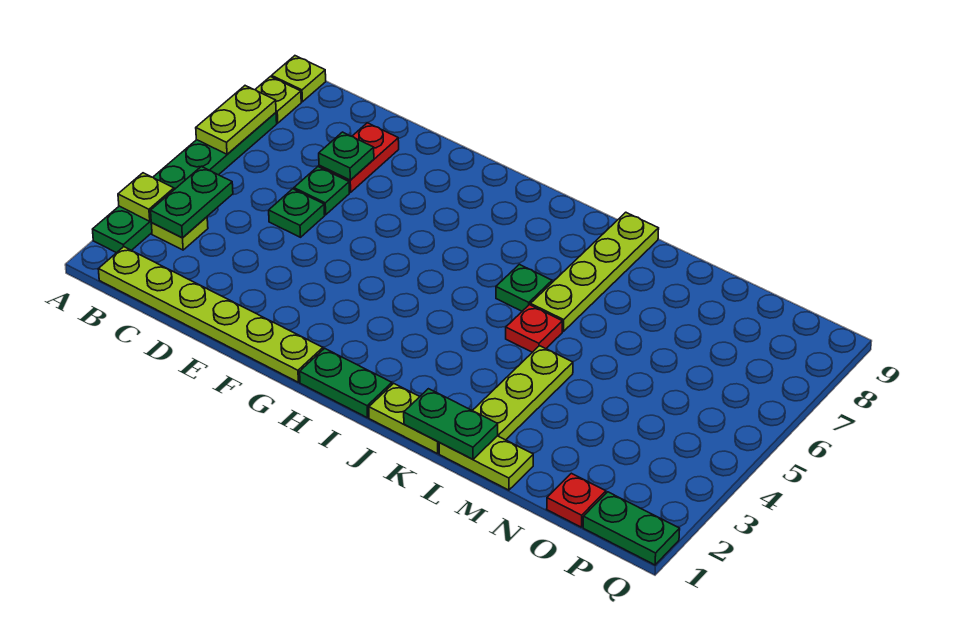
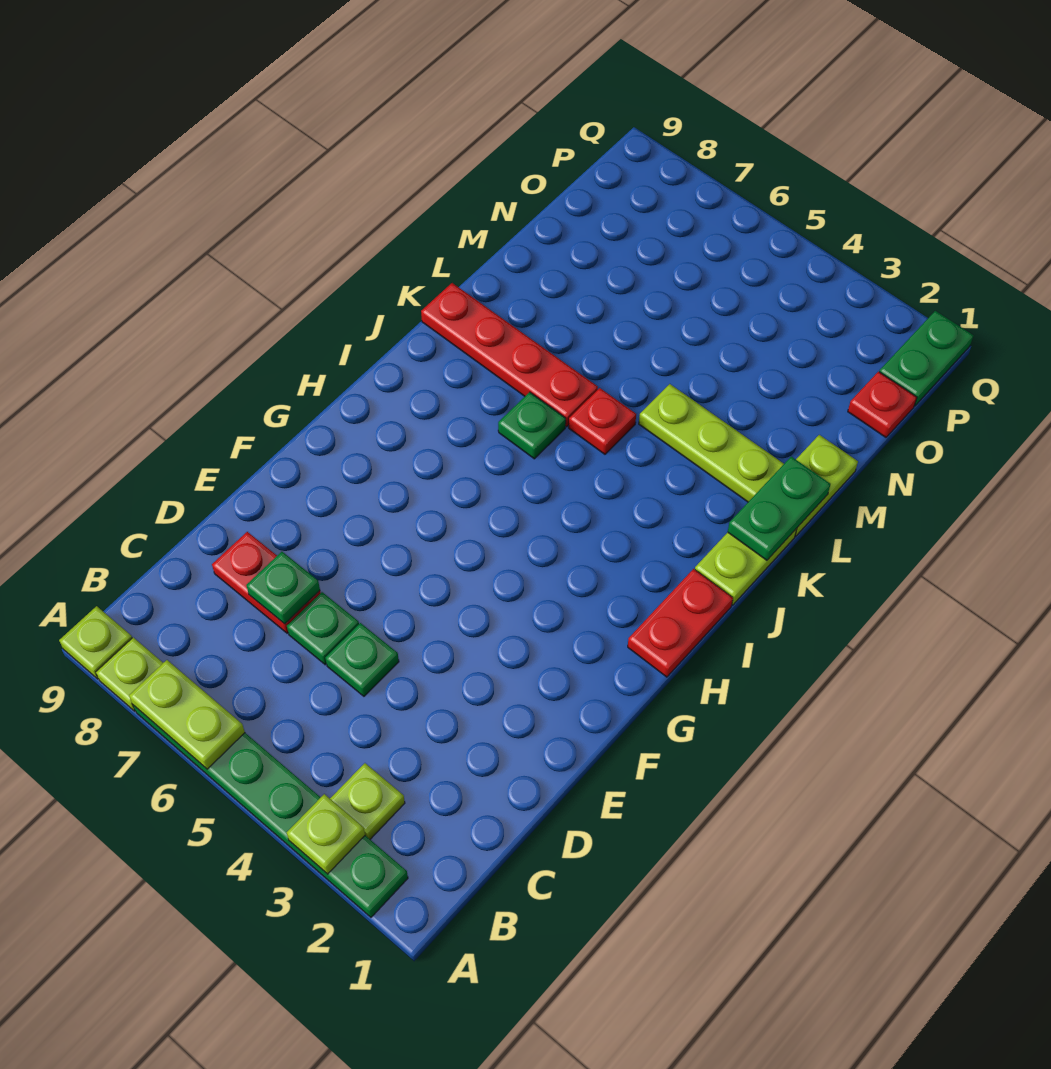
lime 1x6 plate [98,247,323,382] -> none
green 1x2 plate [151,166,233,238] -> none
green 1x2 plate [300,348,392,418] -> red 1x2 plate [628,569,733,677]
lime 1x4 plate [530,212,659,331] -> red 1x4 plate [421,283,598,427]

